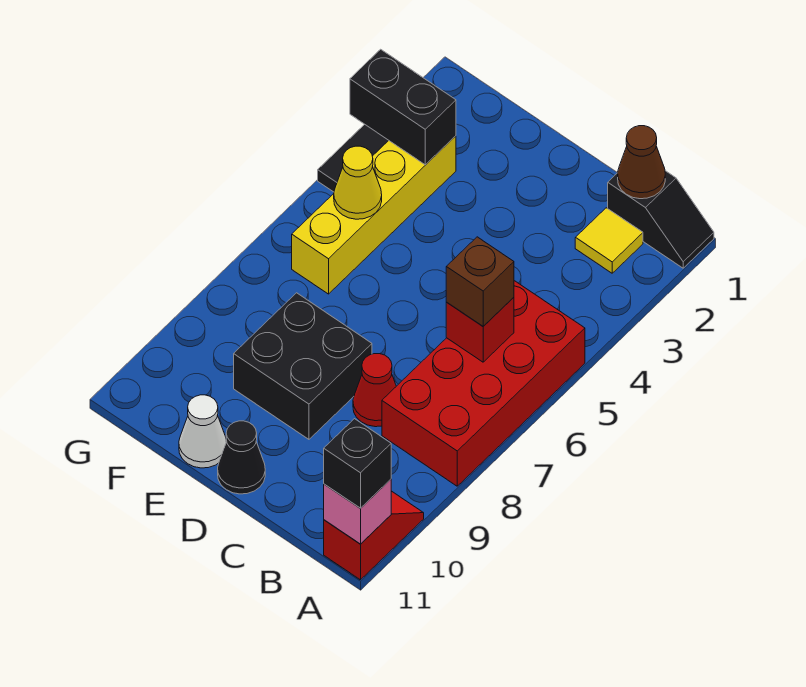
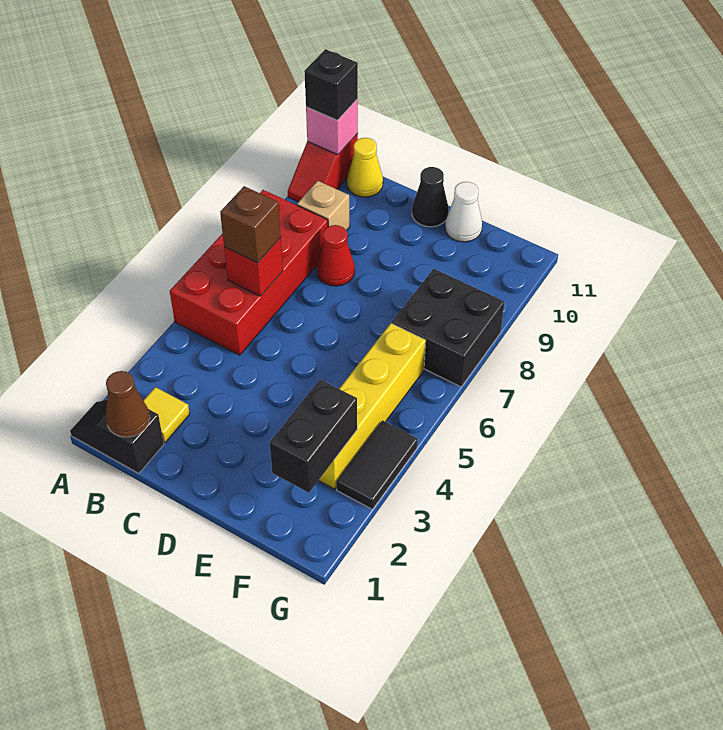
none -> tan 1x1 brick [297,181,350,231]
black 2x2 brick [234,293,372,439] -> black 2x2 brick moved to [392,269,504,387]
black 1x2 brick [350,49,456,165] -> black 1x2 brick turned to [270,380,357,493]
yellow 1x1 cone [334,146,382,219] -> yellow 1x1 cone moved to [347,138,383,197]

